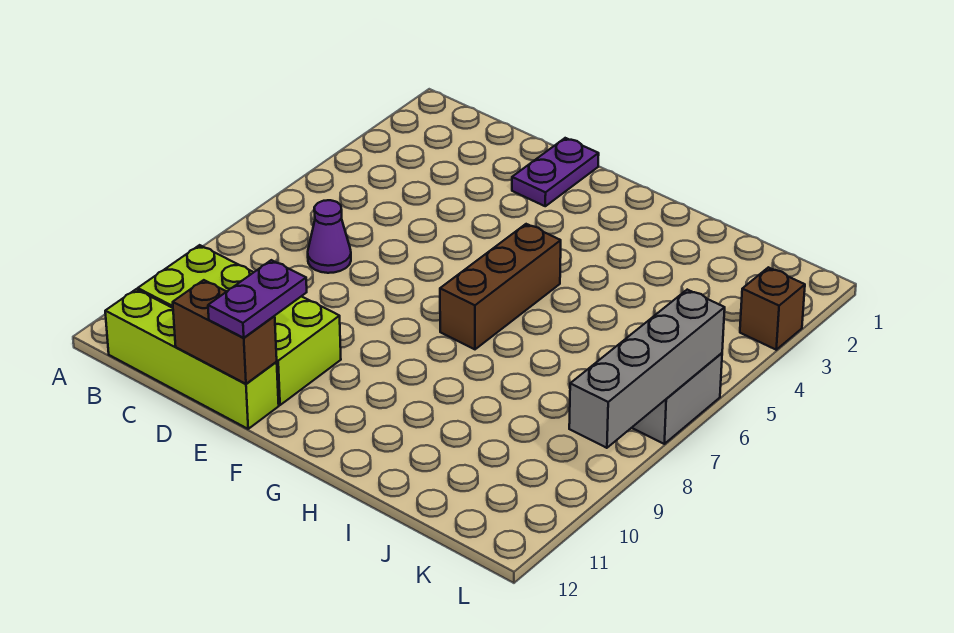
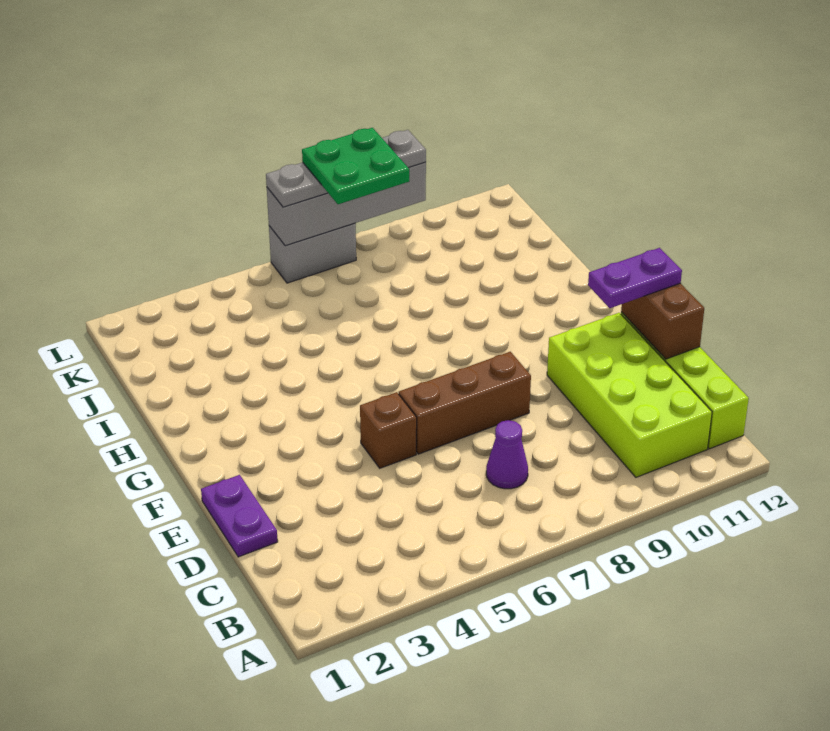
purple 1x2 plate [512,138,599,206] -> purple 1x2 plate turned to [201,475,278,557]
brown 1x3 brick [440,224,561,349] -> brown 1x3 brick moved to [399,352,531,454]
none -> green 2x2 plate [302,128,409,204]
brown 1x1 brick [740,267,805,350] -> brown 1x1 brick moved to [360,392,417,468]
none -> grey 1x4 plate [266,130,426,207]

